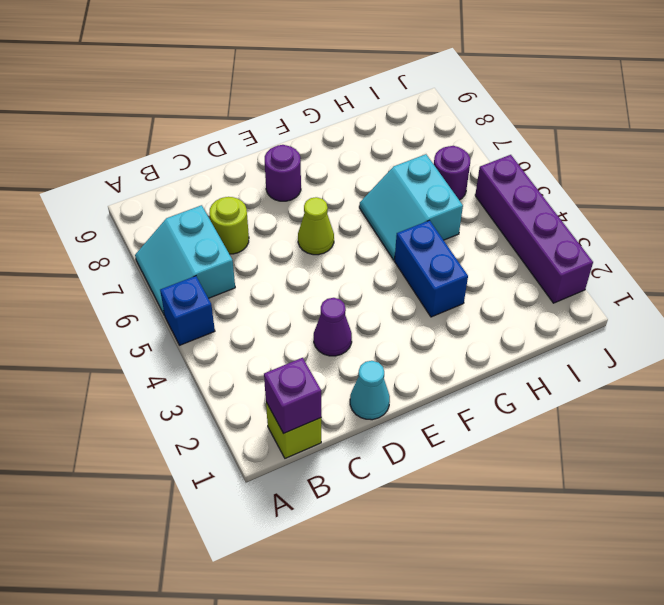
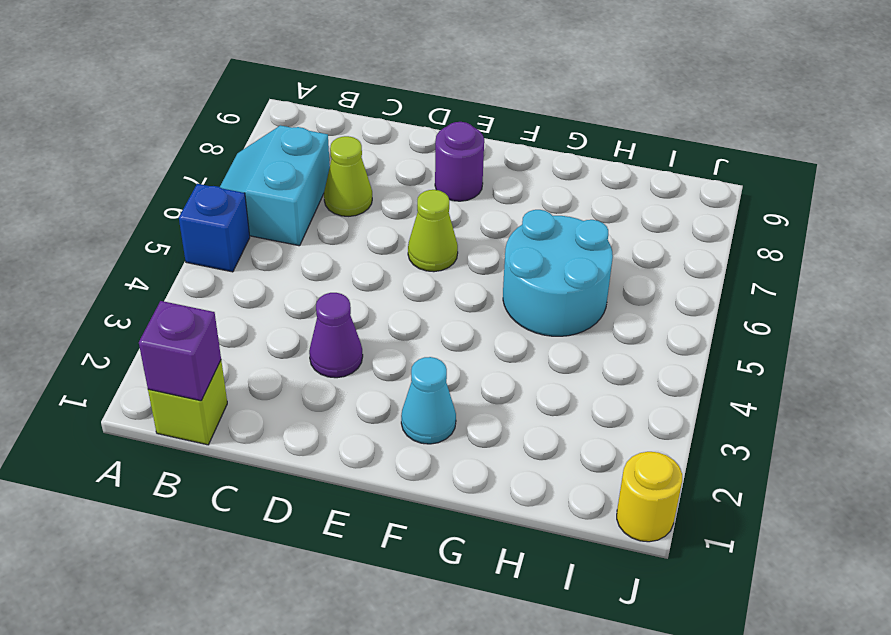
lime 1x1 round brick [209,197,249,254] -> lime 1x1 cone [324,136,372,216]
cyan 1x1 cone [350,361,390,420] -> cyan 1x1 cone moved to [401,357,456,444]
blue 1x2 brick [394,220,468,317] -> none
cyan 2x2 slope [359,154,463,260] -> cyan 2x2 round brick [503,210,613,336]
purple 1x1 round brick [434,146,470,200] -> none
none -> yellow 1x1 round brick [617,452,682,542]
purple 1x4 brick [475,155,593,303] -> none

